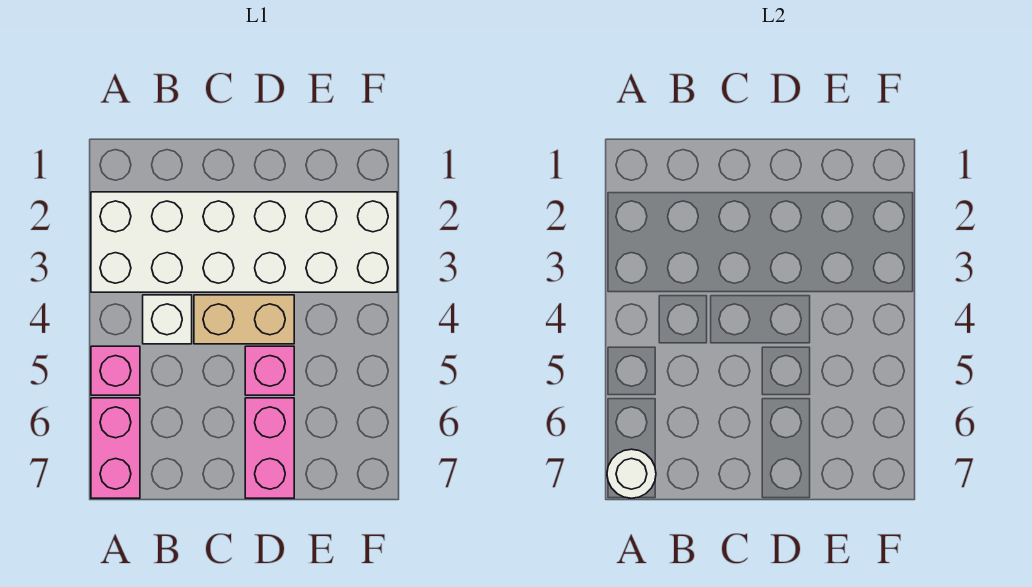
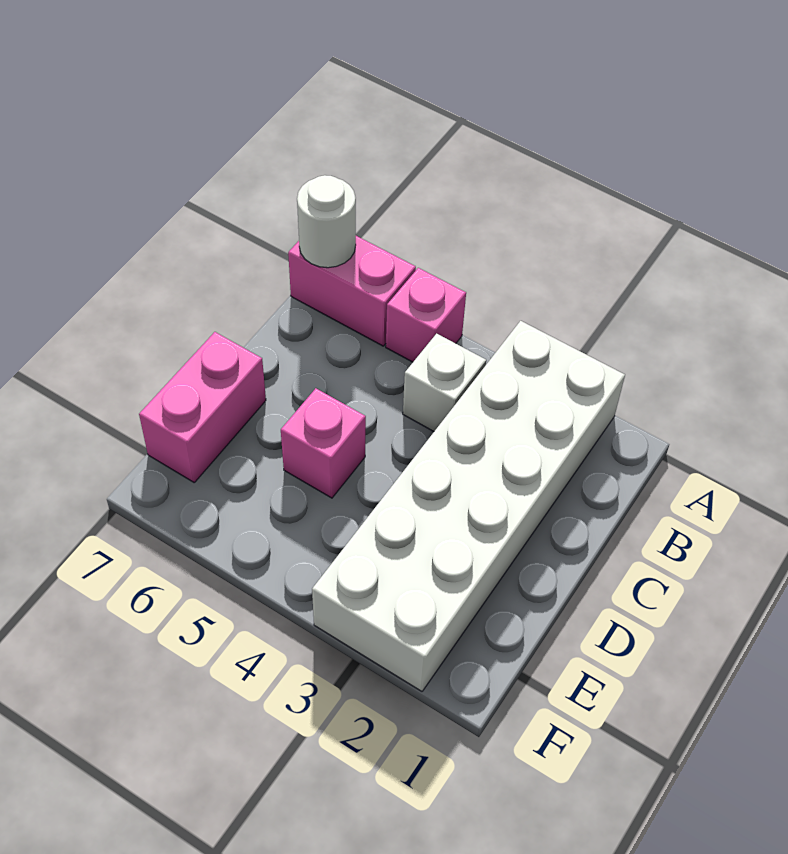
tan 1x2 brick [194,295,294,344] -> none
pink 1x2 brick [245,398,294,498] -> pink 1x2 brick turned to [139,332,266,482]

